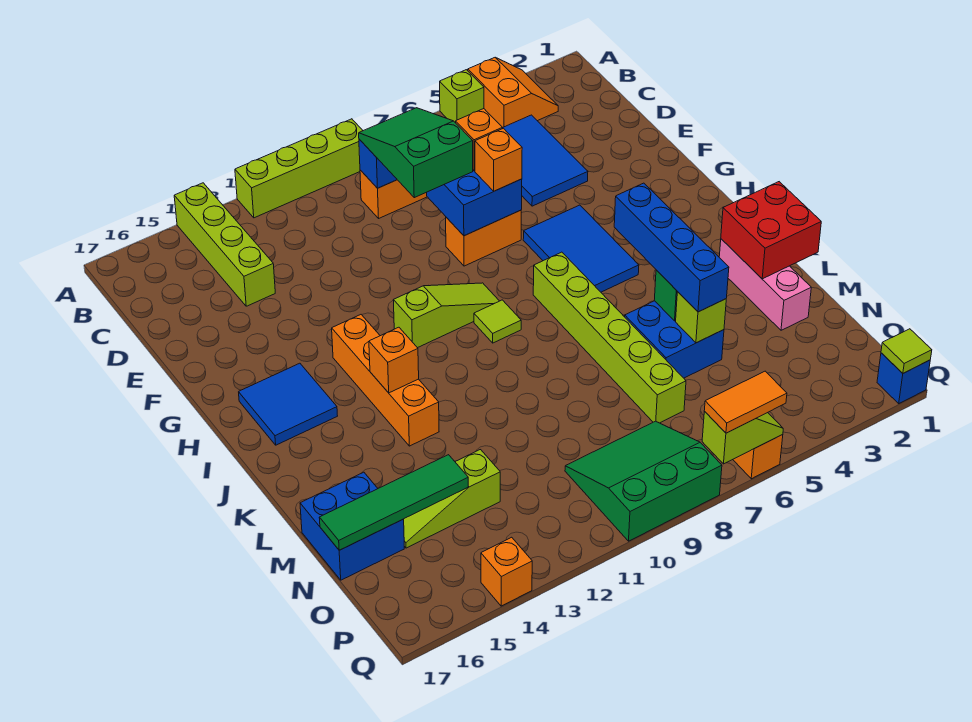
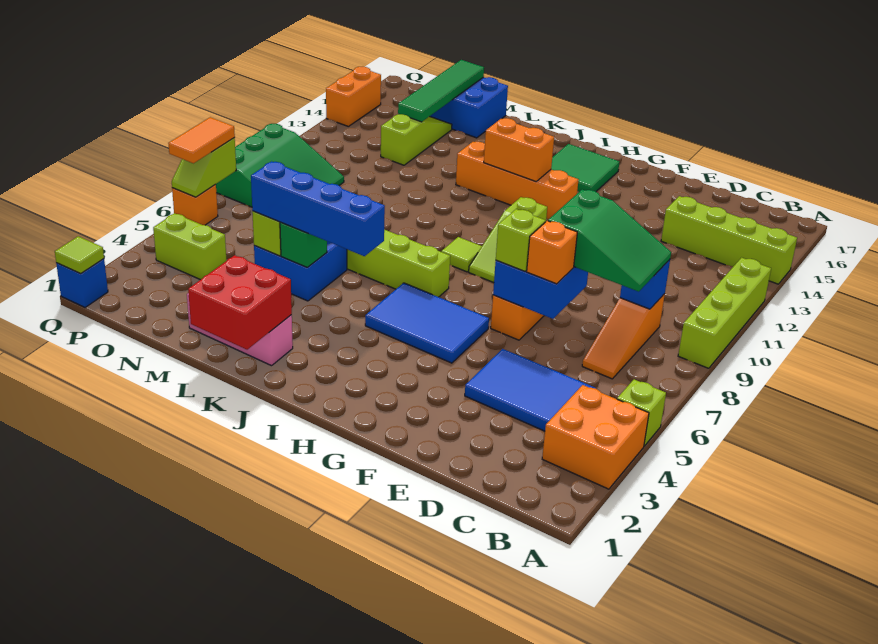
orange 2x2 slope [468,58,558,128] -> orange 2x2 brick [542,385,649,489]
orange 1x1 brick [475,128,522,191] -> lime 1x1 brick [496,209,546,271]
blue 2x2 tile [239,363,337,445] -> green 2x2 tile [551,144,619,192]
orange 1x1 brick [369,327,419,393] -> orange 1x2 brick [484,118,554,182]
none -> lime 1x2 brick [153,213,226,280]
orange 1x1 brick [481,537,532,606] -> orange 1x2 brick [326,67,381,126]

